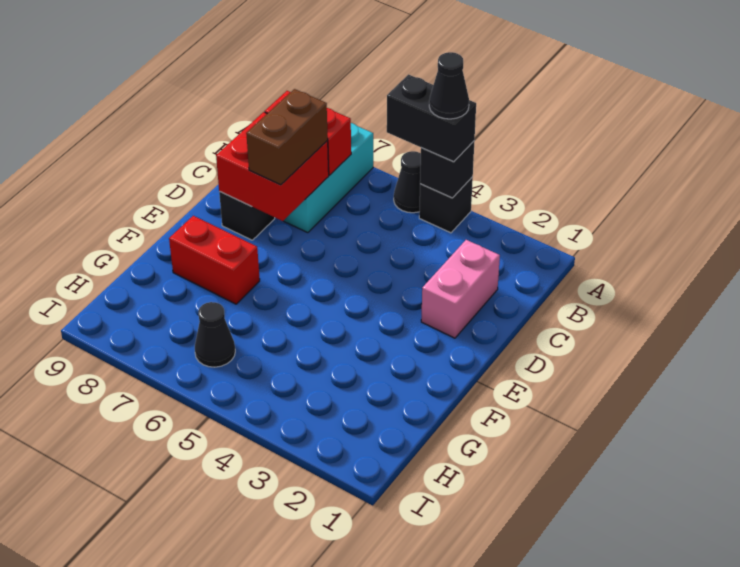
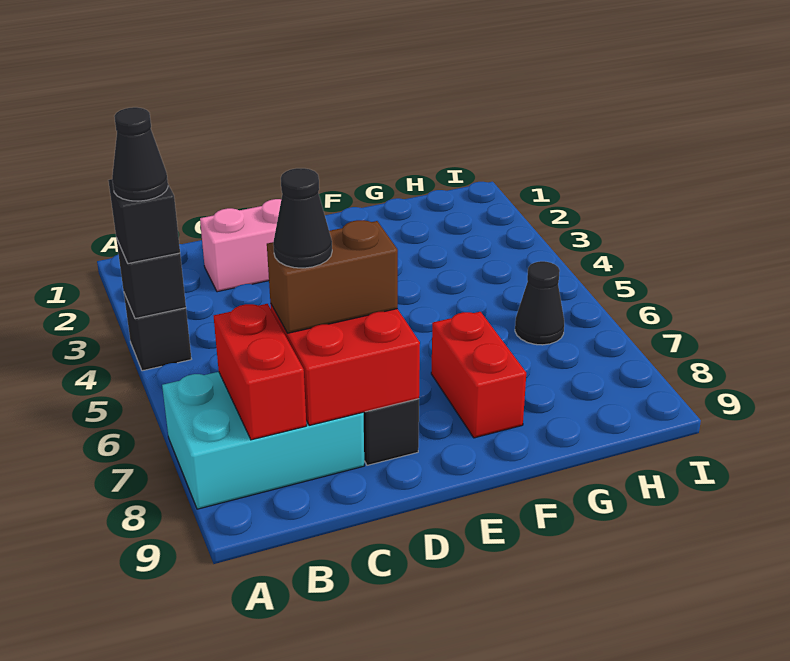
black 1x2 brick [387,75,476,162] -> black 1x1 brick [108,179,180,264]
black 1x1 cone [394,151,421,213] -> black 1x1 cone moved to [273,168,332,268]

